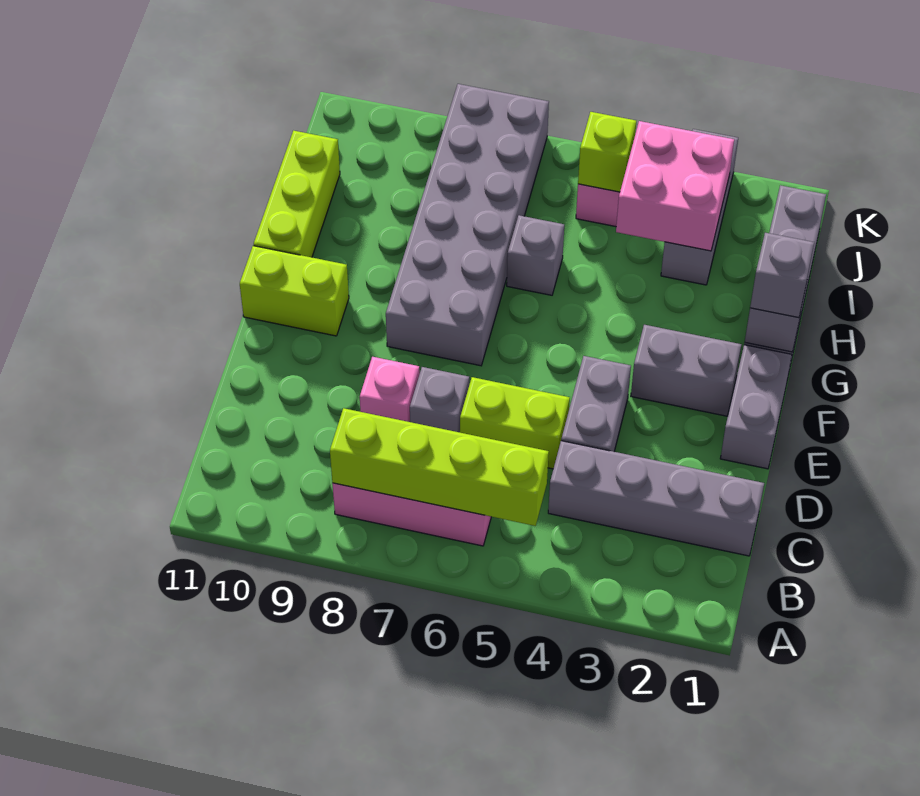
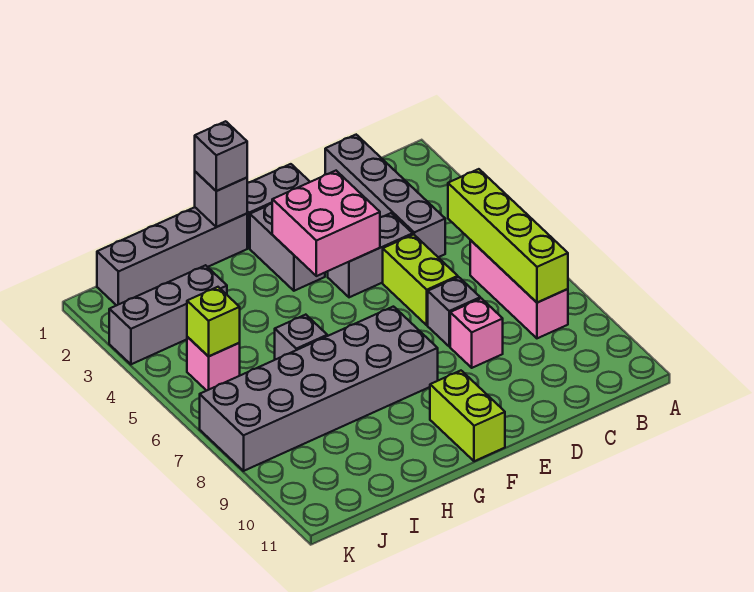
lime 1x3 brick [254,131,340,257] -> none
pink 2x2 brick [616,121,734,251] -> pink 2x2 brick moved to [272,171,380,276]

